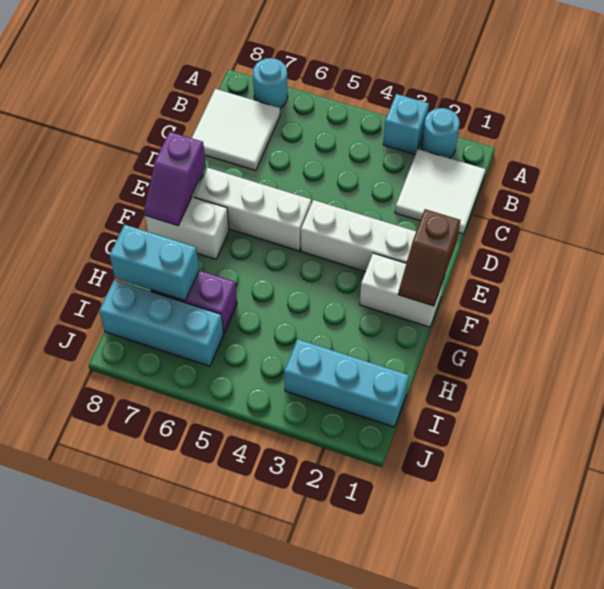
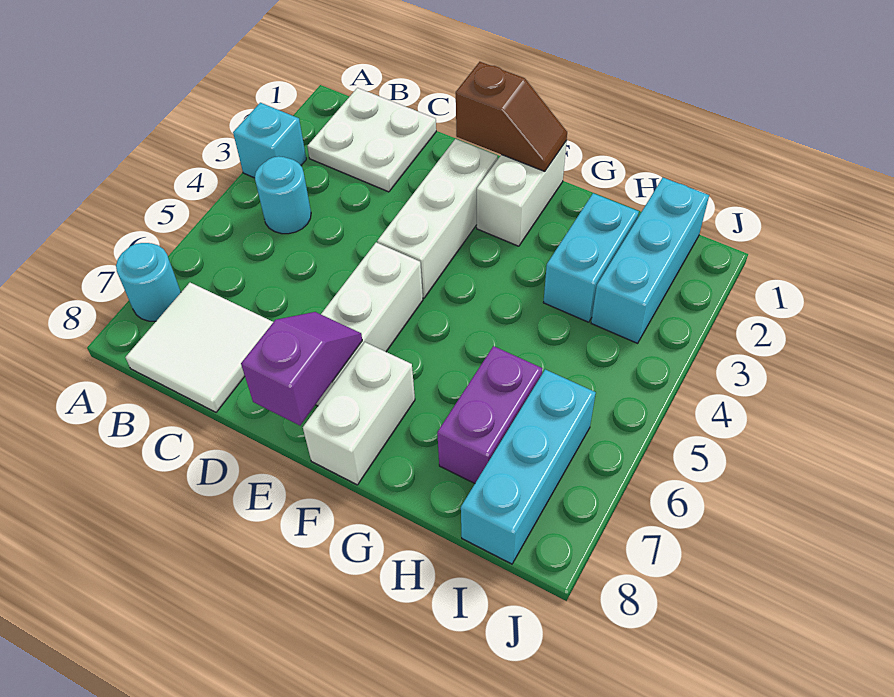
cyan 1x1 round brick [422,108,460,158] -> cyan 1x1 round brick moved to [255,156,311,234]
white 2x2 tile [395,149,486,234] -> white 2x2 plate [307,88,436,192]
purple 1x2 slope [144,132,206,226] -> purple 1x2 slope turned to [241,312,362,425]
cyan 1x2 brick [110,225,199,301] -> cyan 1x2 brick moved to [543,193,639,322]

